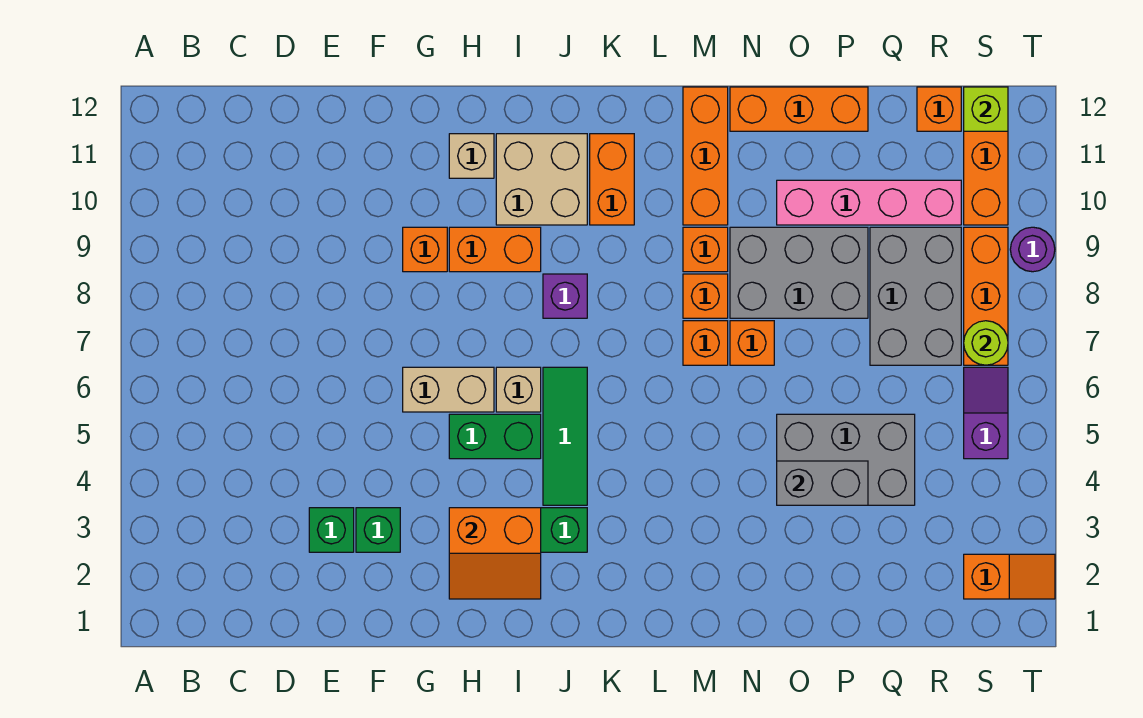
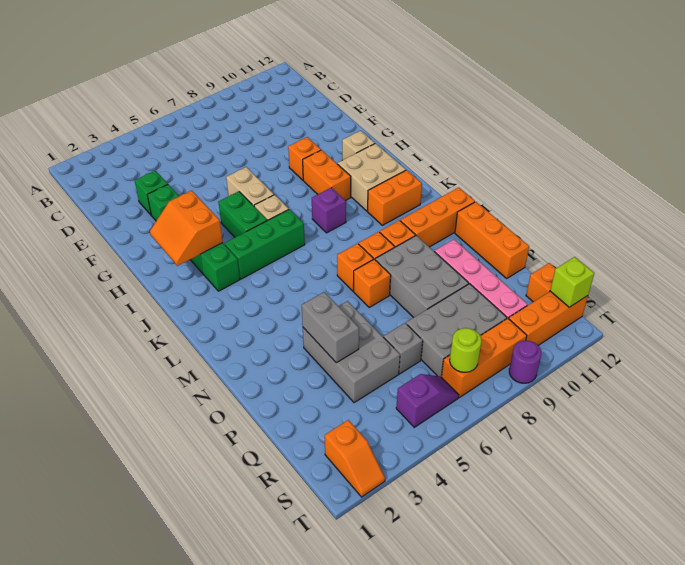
green 1x3 tile [543,367,587,505] -> green 1x3 brick [225,209,305,279]
none -> grey 1x1 brick [384,323,423,374]

